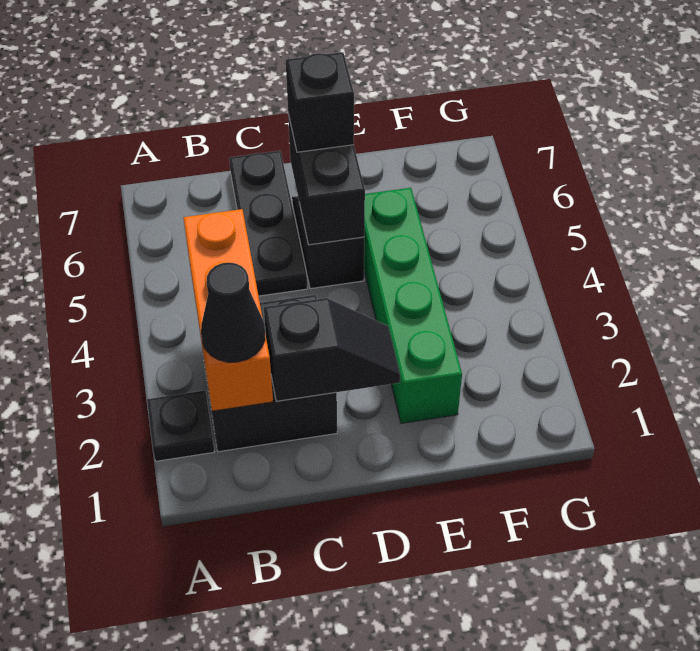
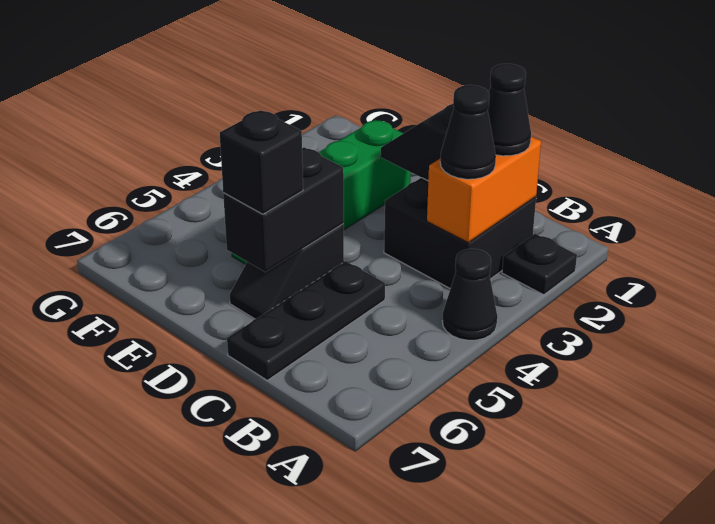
none -> black 1x1 cone [443,249,497,340]
orange 1x3 brick [183,209,273,411] -> orange 1x2 brick [427,137,541,243]
none -> black 1x1 cone [440,85,496,179]

